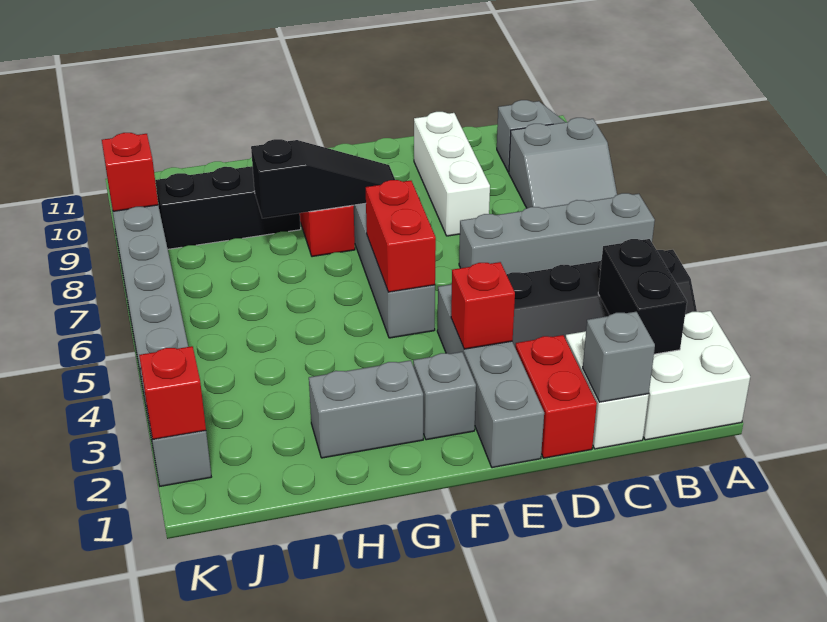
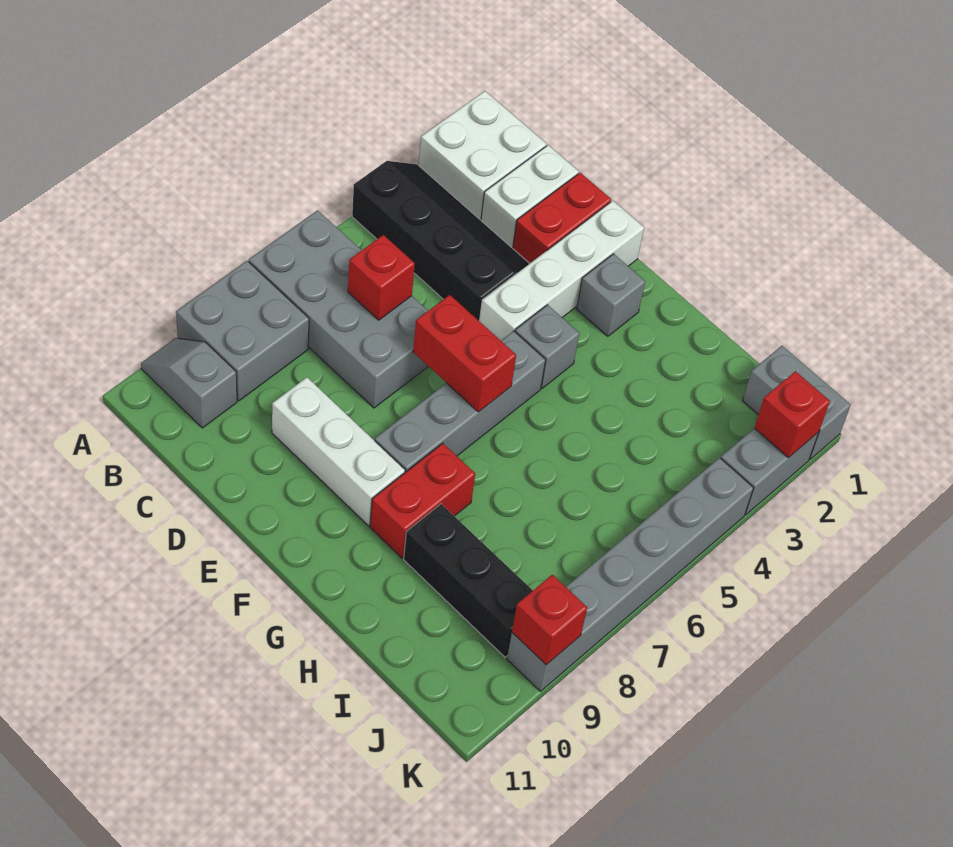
grey 1x4 brick [459,193,655,274] -> grey 2x4 brick [249,210,429,408]
grey 2x2 slope [509,118,617,208] -> grey 2x2 brick [176,261,309,401]
black 1x2 brick [598,239,687,354] -> none
grey 1x1 brick [583,312,655,402] -> grey 1x1 brick moved to [515,305,579,388]
white 1x3 brick [414,112,490,236] -> white 1x3 brick turned to [272,377,405,526]
grey 1x4 brick [437,284,544,468] -> white 1x4 brick [479,201,644,340]
red 1x1 brick [451,262,515,349] -> red 1x1 brick moved to [348,235,415,320]
red 1x2 brick [366,180,436,292] -> red 1x2 brick turned to [413,295,516,412]
black 1x3 slope [251,139,395,218] -> none
grey 1x2 brick [309,360,423,458] -> grey 1x2 brick moved to [742,346,851,459]

